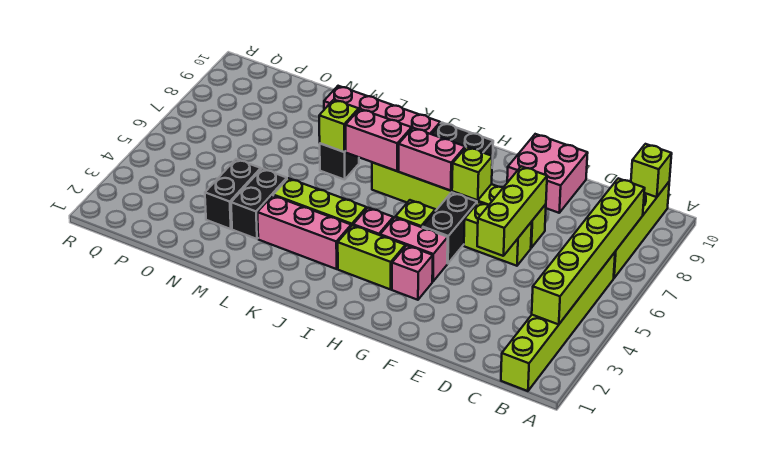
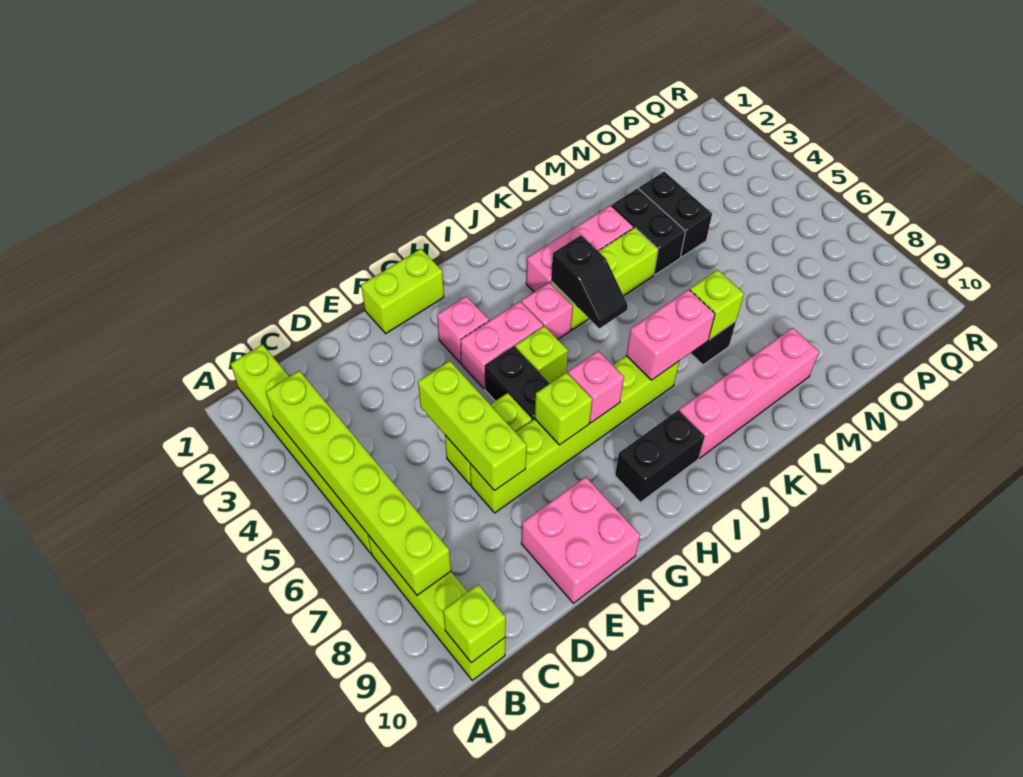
lime 1x2 brick [338,225,405,289] -> lime 1x2 brick moved to [361,249,444,333]
pink 1x2 brick [399,128,465,191] -> pink 1x1 brick [568,351,624,423]
none -> black 1x2 slope [551,235,628,328]

